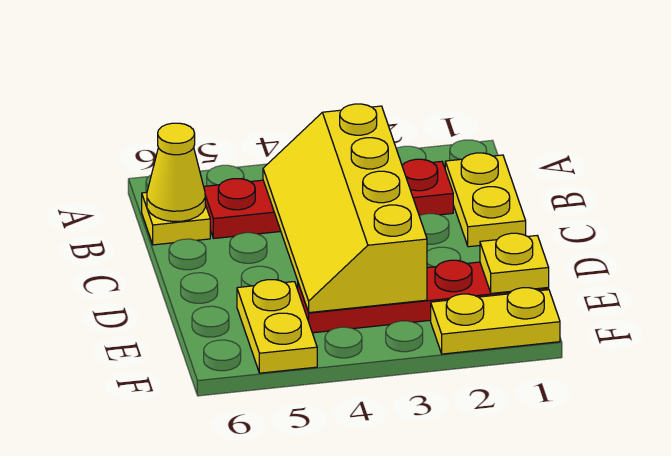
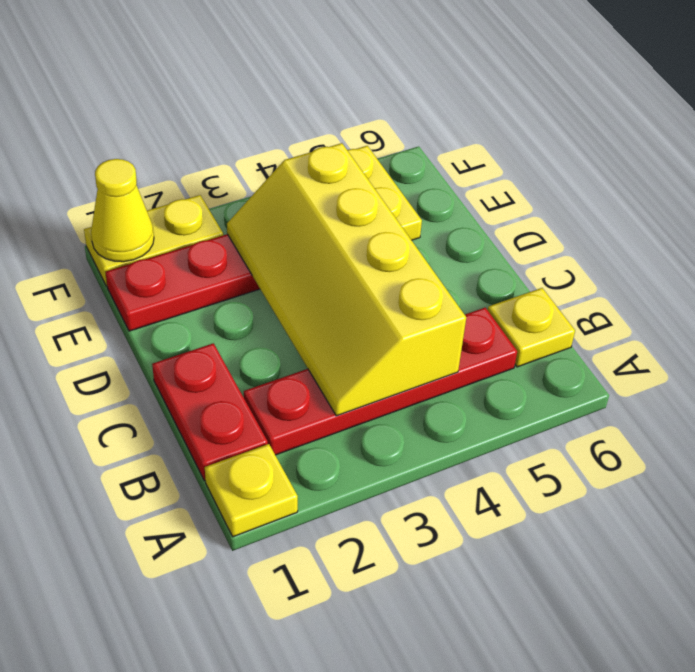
yellow 1x2 plate [445,153,526,247] -> red 1x2 plate [152,343,268,481]
yellow 2x4 slope [263,104,427,313] -> yellow 2x4 slope turned to [227,143,466,416]
yellow 1x1 cone [147,123,205,222] -> yellow 1x1 cone moved to [91,159,154,262]
yellow 1x1 plate [480,233,549,293] -> yellow 1x1 plate moved to [205,444,298,537]

